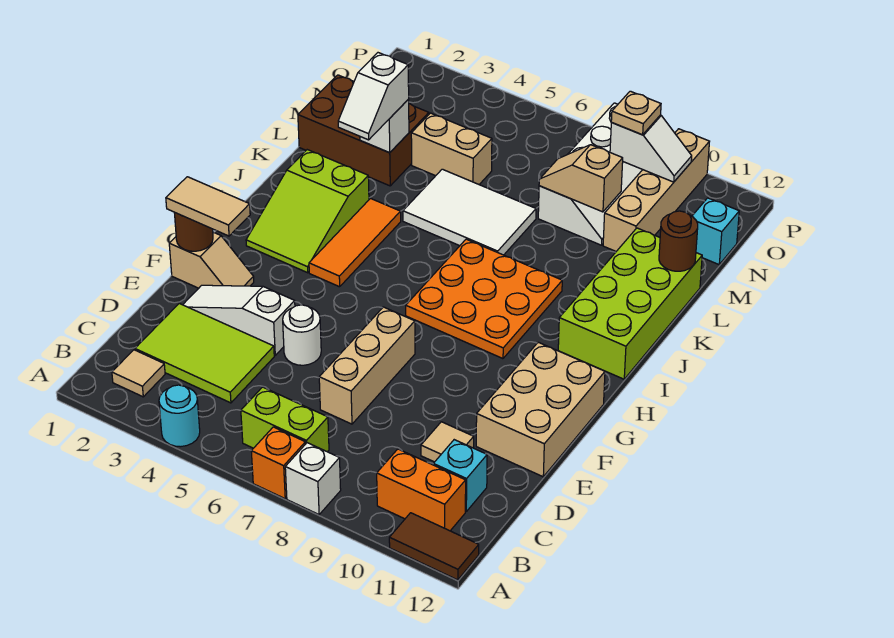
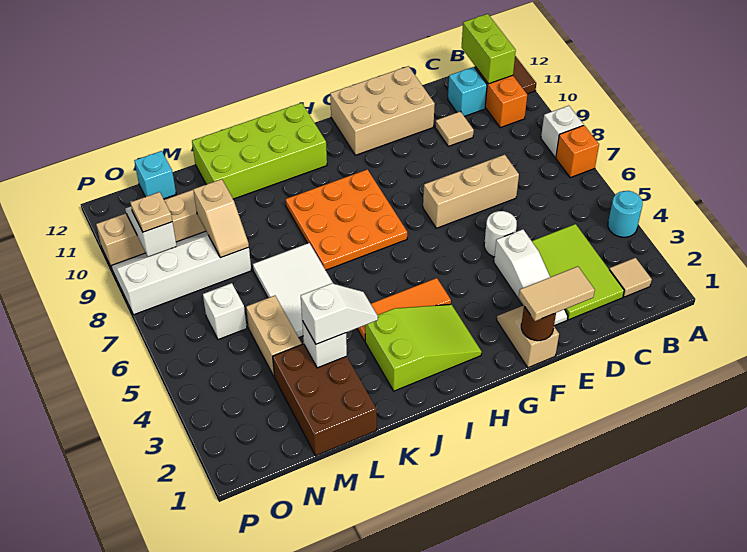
lime 1x2 brick [241,387,329,452] -> lime 1x2 brick moved to [462,14,516,84]
tan 1x2 tile [166,177,250,236] -> tan 1x2 tile turned to [519,266,595,321]
brown 1x1 round brick [659,211,698,271] -> none
none -> white 1x1 brick [203,283,247,340]

